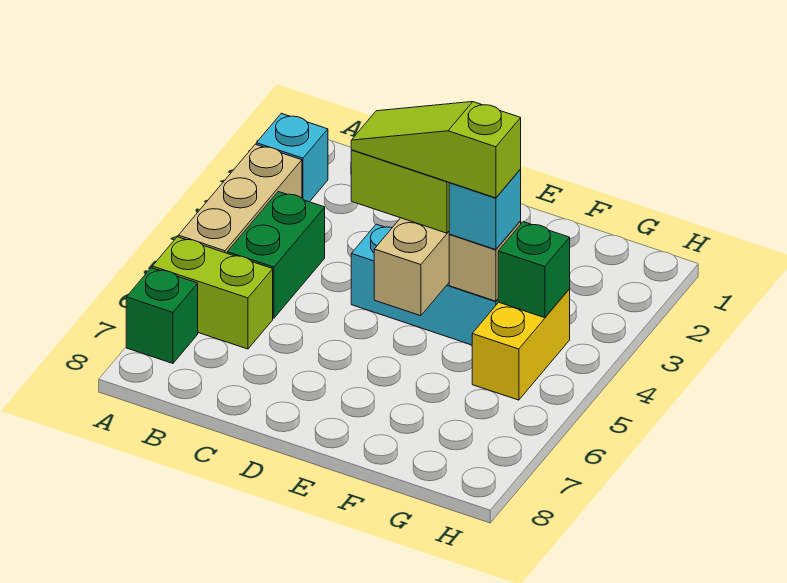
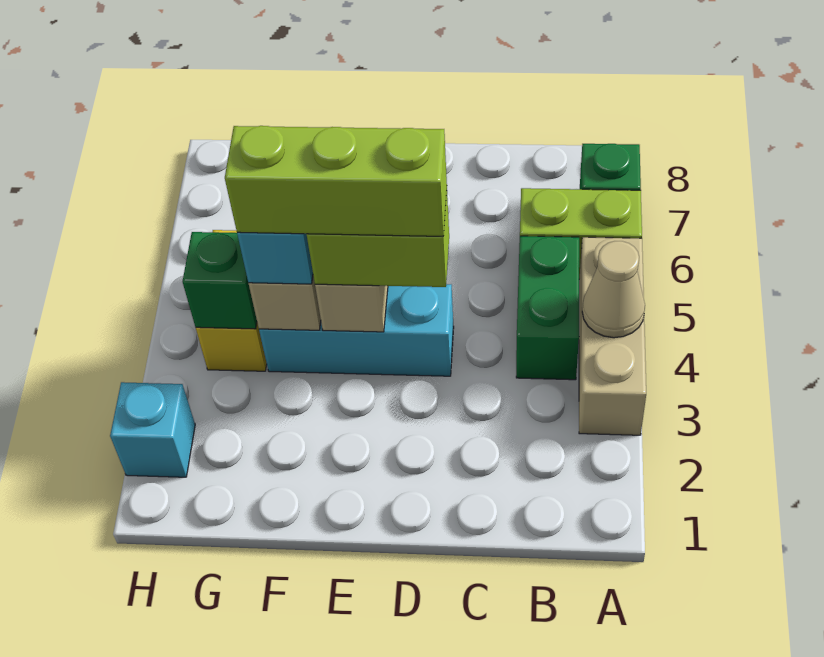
cyan 1x1 brick [256,113,328,202] -> cyan 1x1 brick moved to [110,382,195,477]
none -> tan 1x1 cone [582,241,645,338]
lime 1x3 slope [351,102,521,198] -> lime 1x3 brick [225,126,447,236]

